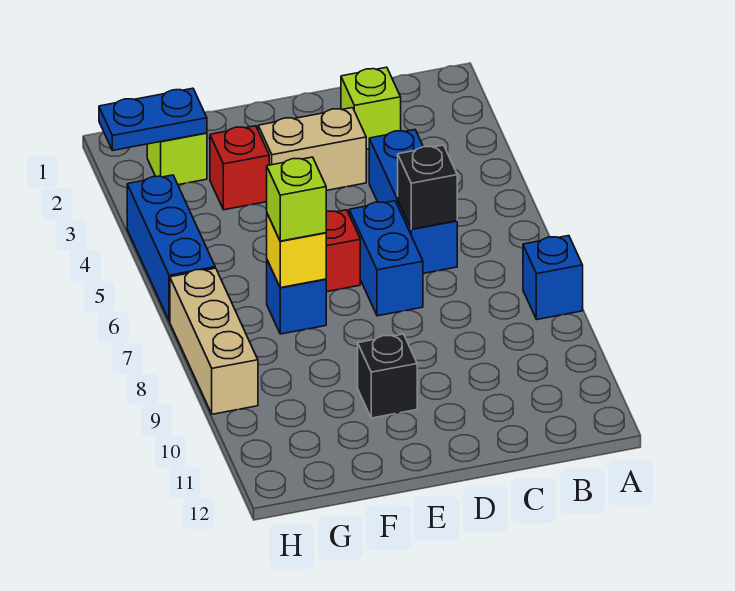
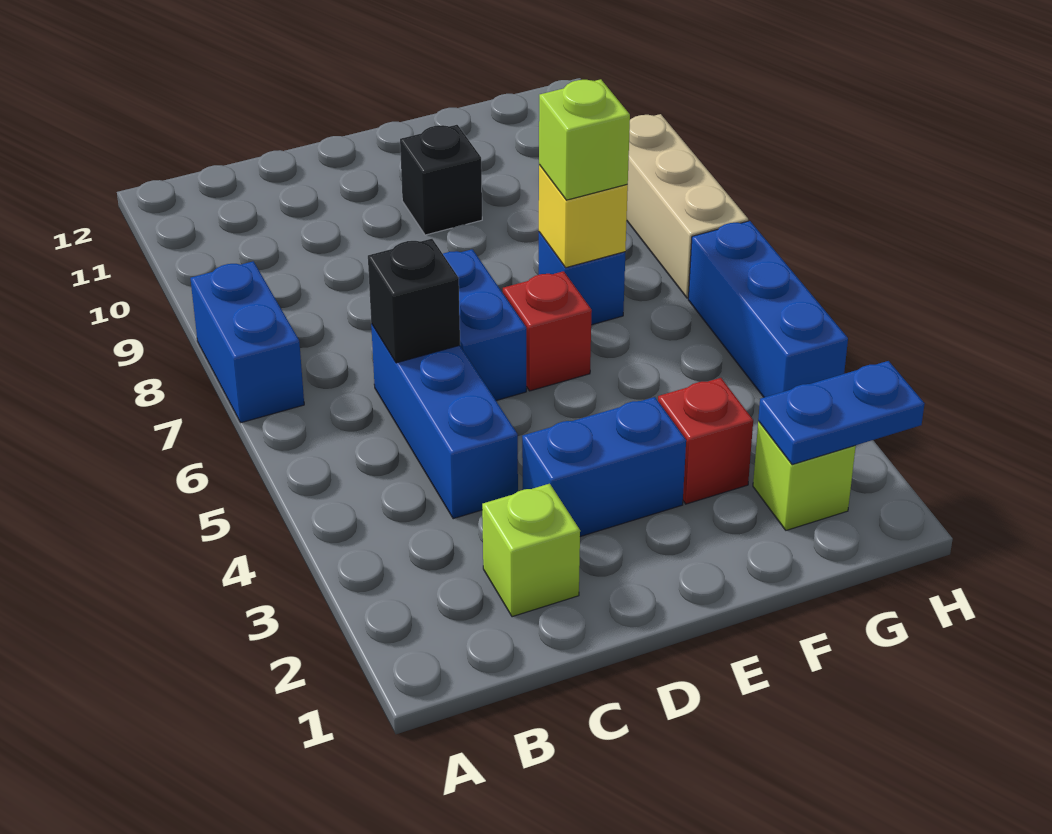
blue 1x1 brick [523,236,583,319] -> blue 1x2 brick [190,261,304,423]
tan 1x2 brick [258,108,366,191] -> blue 1x2 brick [522,397,686,537]

